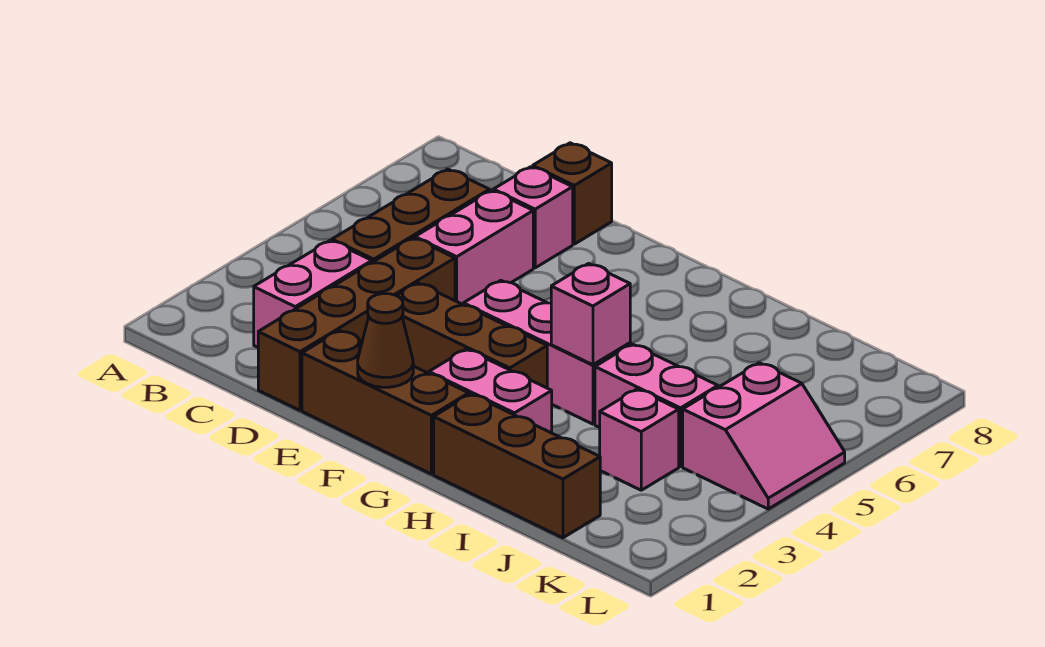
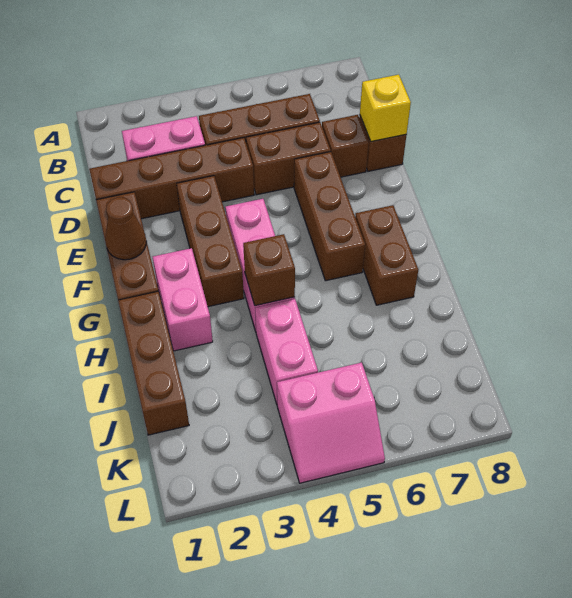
pink 1x2 brick [415,190,533,305] -> brown 1x2 brick [246,122,331,195]
pink 1x1 brick [493,167,573,268] -> brown 1x1 brick [322,115,369,177]
none -> yellow 1x1 brick [360,75,411,142]
none -> brown 1x3 brick [294,152,365,281]
none -> brown 1x2 brick [355,205,418,305]
pink 1x1 brick [551,264,630,365] -> brown 1x1 brick [243,234,295,306]
pink 1x1 brick [600,389,679,490] -> none

